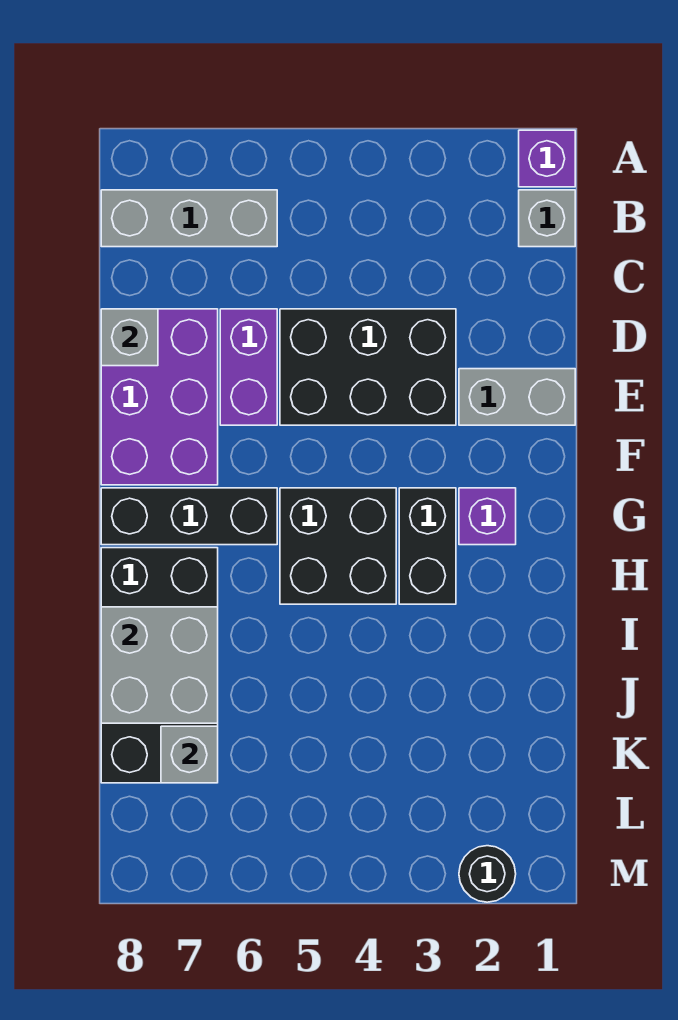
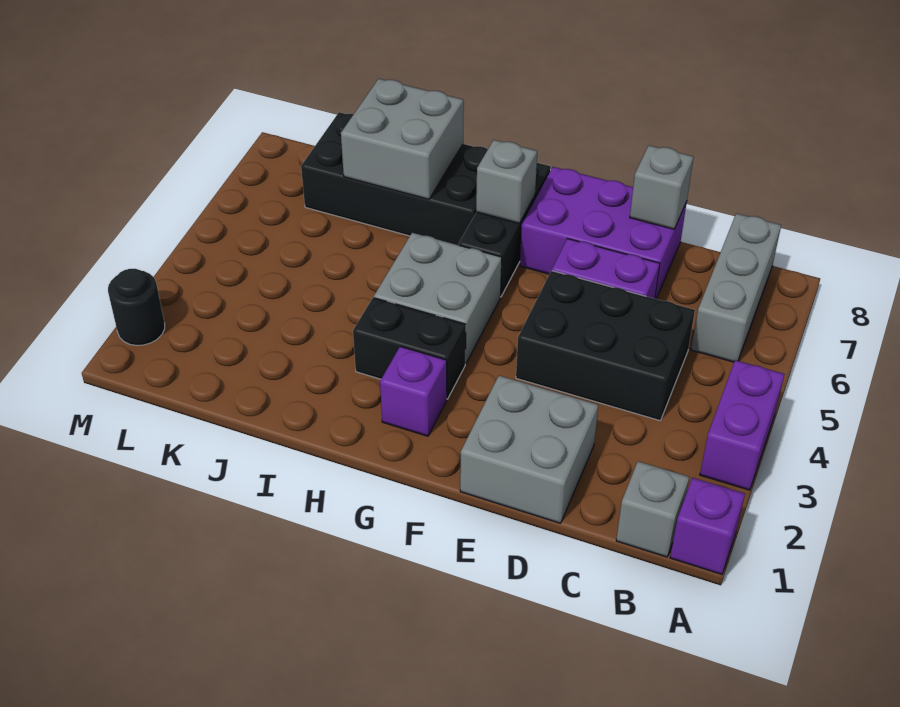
none -> purple 1x2 brick [700,360,785,490]
black 2x3 brick [280,309,456,425] -> black 2x3 brick turned to [516,271,695,421]
grey 1x2 brick [459,369,575,425] -> grey 2x2 brick [460,376,598,523]
black 2x2 brick [280,488,396,604] -> grey 2x2 brick [374,233,502,364]
grey 1x1 brick [161,726,218,783] -> grey 1x1 brick moved to [476,140,537,223]

